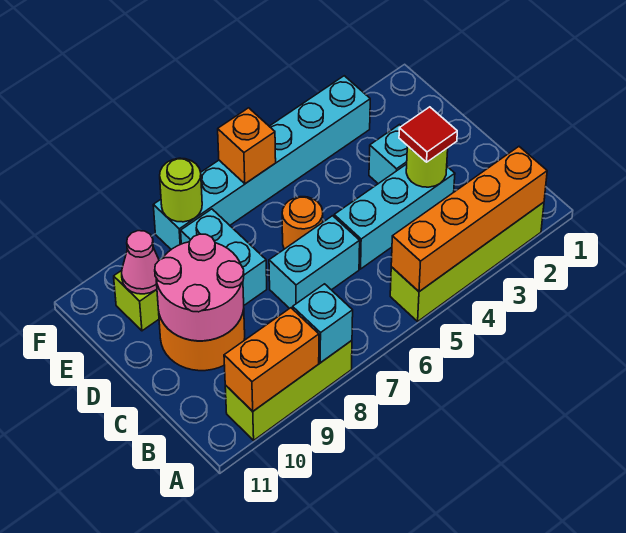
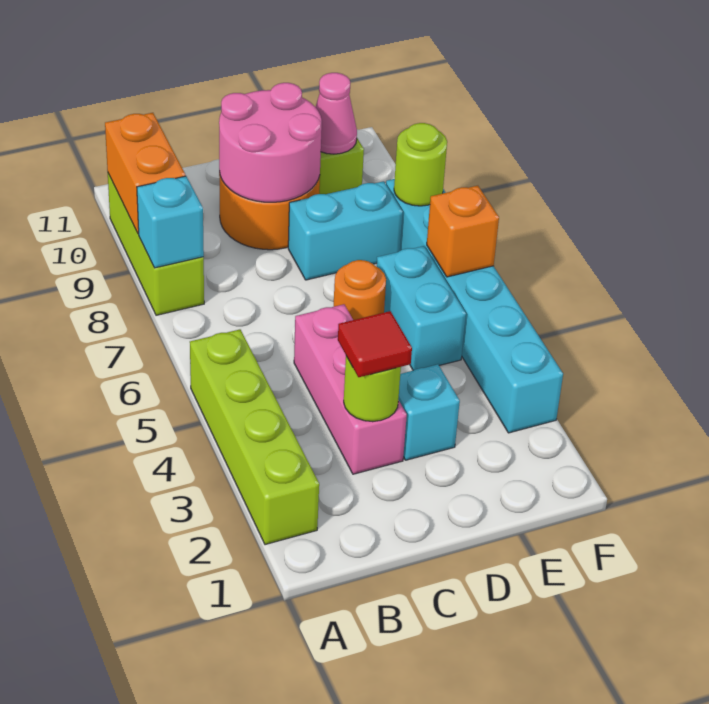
orange 1x4 brick [391,147,547,292] -> none
cyan 1x3 brick [334,164,455,269] -> pink 1x3 brick [294,304,407,474]
cyan 1x2 brick [269,216,360,309] -> cyan 1x2 brick moved to [377,246,466,371]

